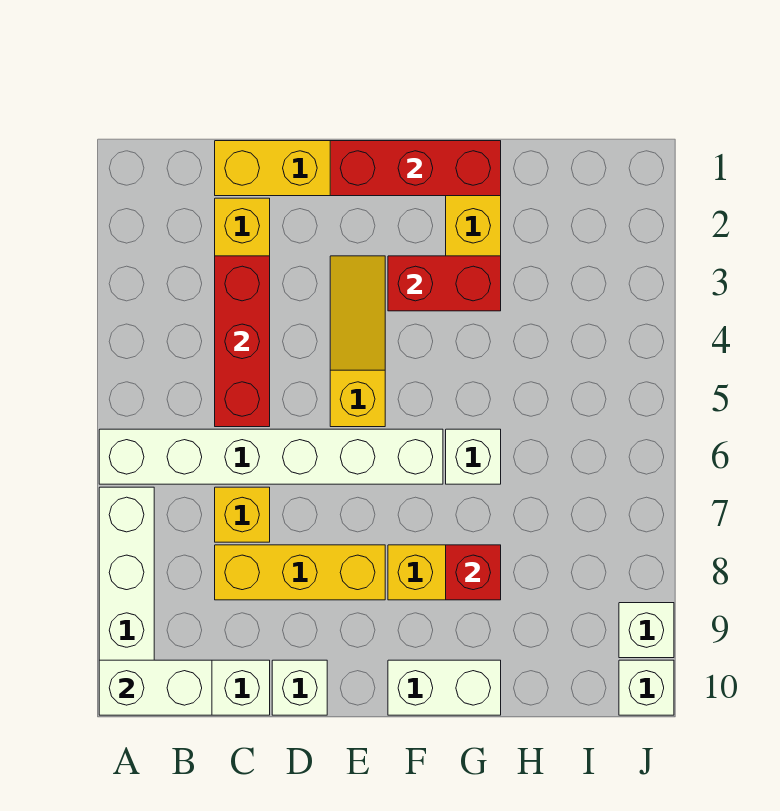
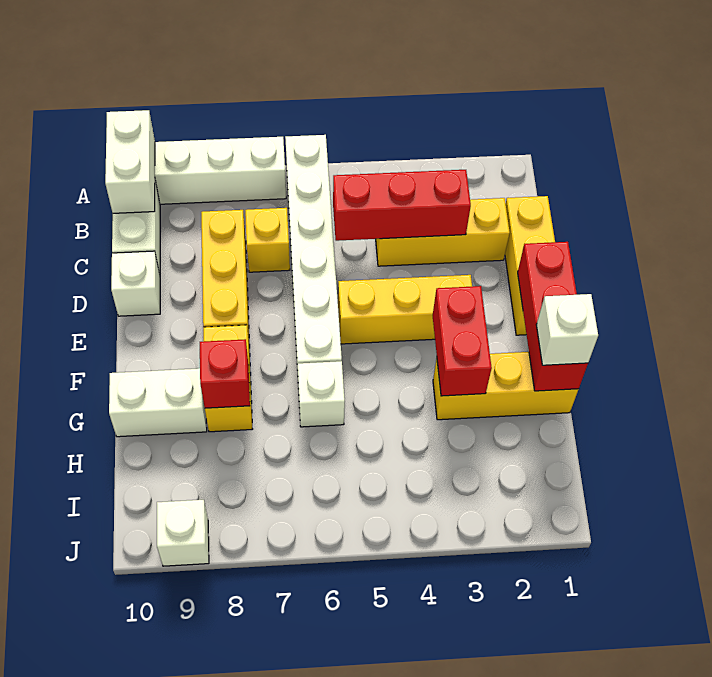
yellow 1x3 slope [330,256,385,427] -> yellow 1x3 brick [338,275,472,344]
white 1x2 brick [388,660,501,715] -> white 1x2 brick turned to [109,368,207,437]
white 1x1 brick [619,660,674,715] -> white 1x1 brick moved to [536,294,598,365]

